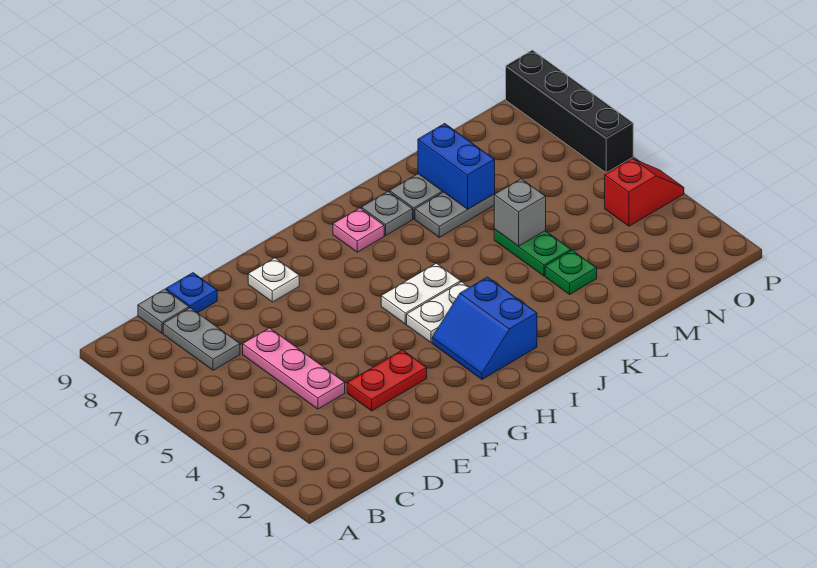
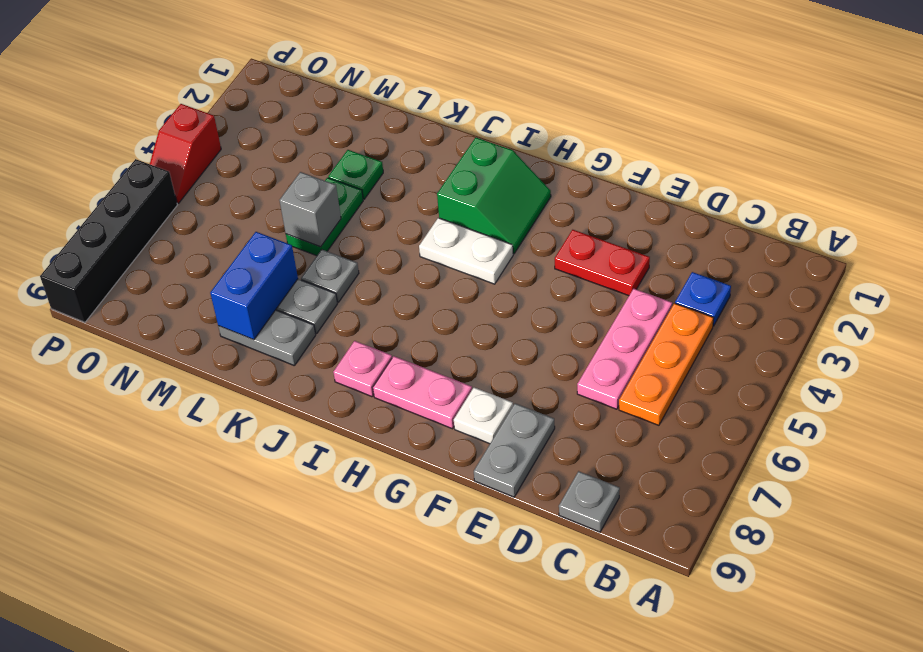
none -> orange 1x3 plate [619,303,713,425]
grey 1x2 plate [163,308,240,370] -> grey 1x2 plate moved to [474,403,555,497]
blue 1x1 plate [166,273,217,313] -> blue 1x1 plate moved to [675,272,731,326]
none -> pink 1x2 plate [373,356,472,429]
blue 2x2 slope [432,277,537,379] -> green 2x2 slope [437,138,551,254]
white 1x2 plate [381,263,461,324] -> none
grey 1x1 plate [361,191,413,236] -> grey 1x1 plate moved to [301,250,359,302]
red 1x2 slope [605,159,684,226] -> red 1x2 slope turned to [150,104,221,203]

